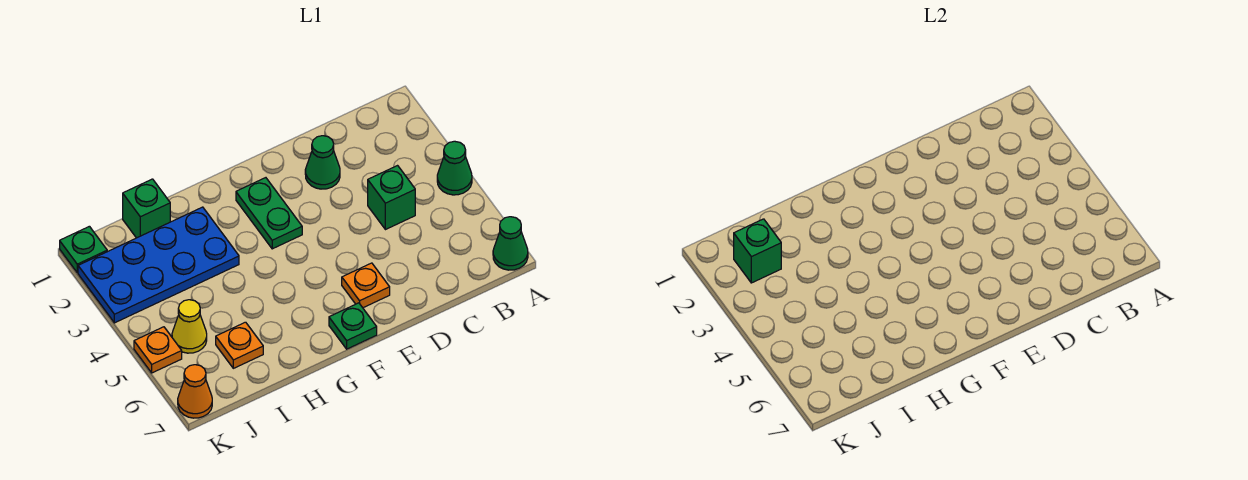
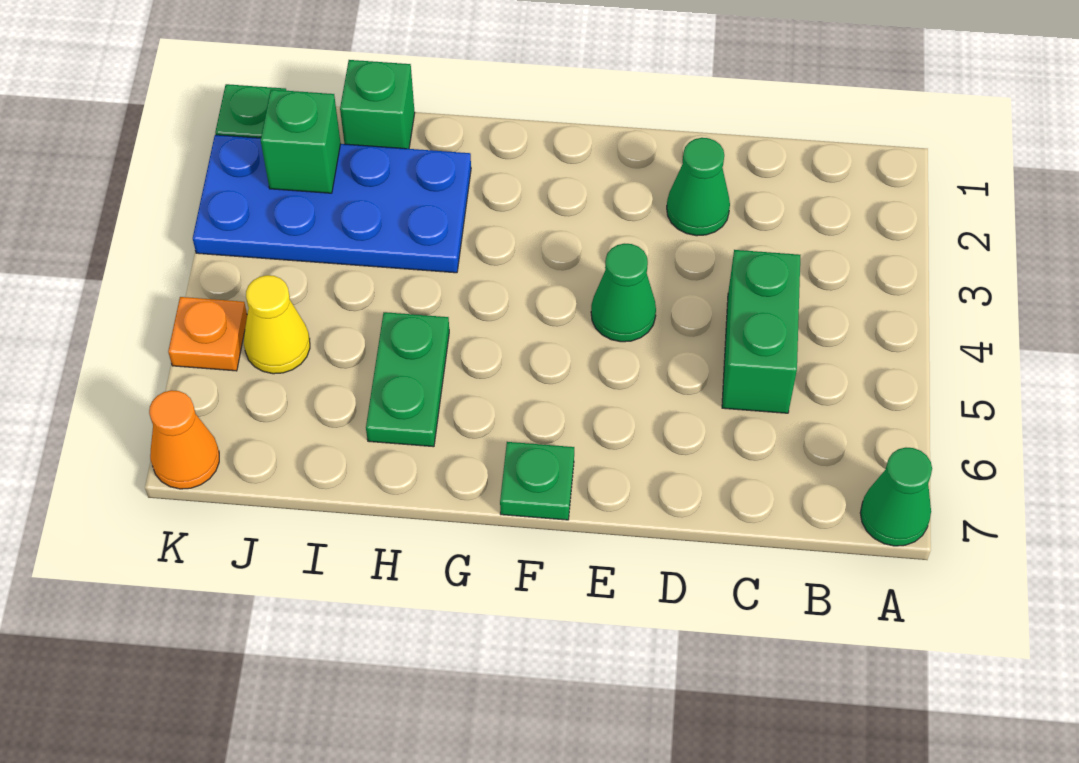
green 1x1 cone [437,141,472,195] -> green 1x1 cone moved to [591,244,656,342]
green 1x1 brick [368,166,415,230] -> green 1x2 brick [722,250,800,413]
orange 1x1 plate [342,263,390,308] -> none
green 1x2 plate [236,178,302,249] -> green 1x2 plate moved to [366,312,449,447]
orange 1x1 plate [216,322,263,368] -> none

